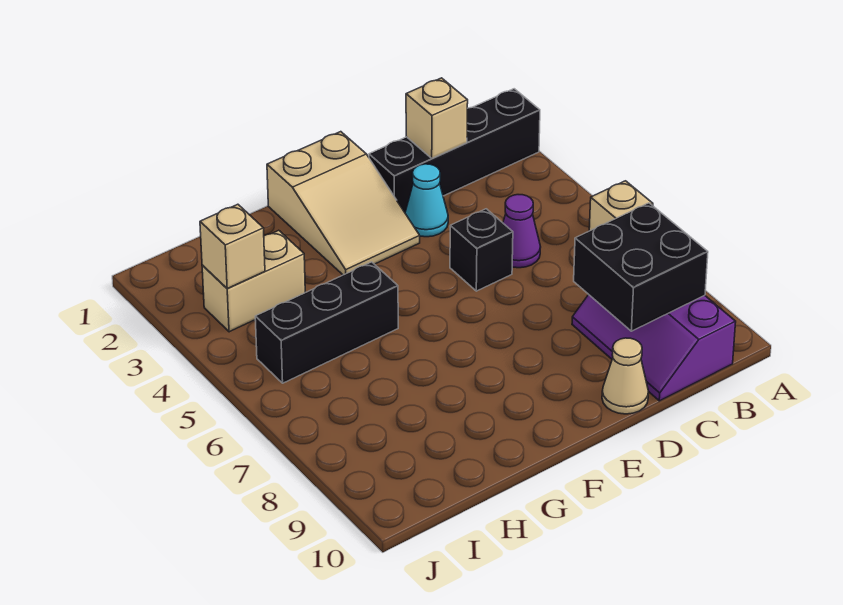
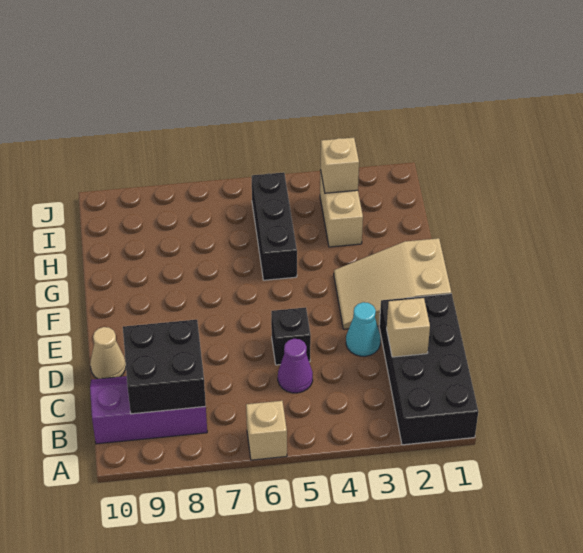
black 1x4 brick [369,89,540,212] -> black 2x4 brick [379,294,478,445]

